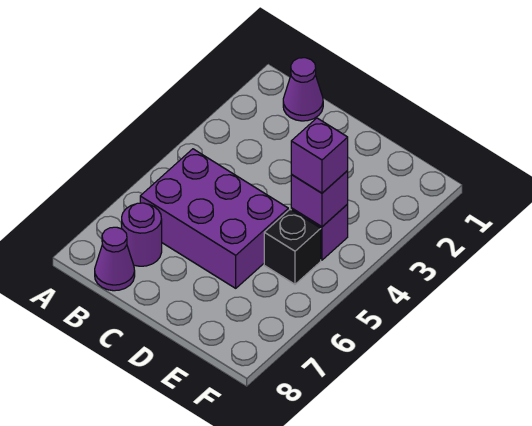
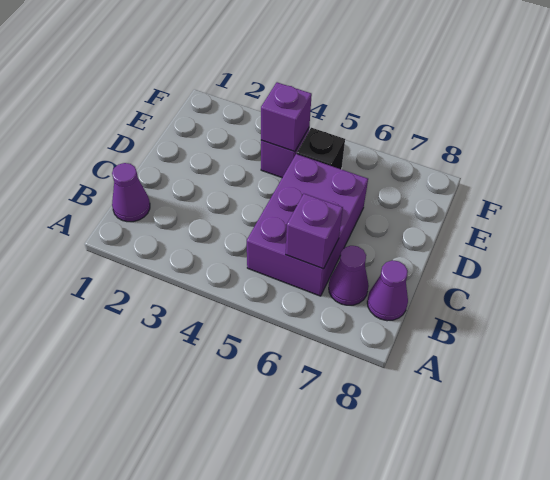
purple 1x1 round brick [122,203,162,266] -> purple 1x1 cone [329,246,369,305]
purple 1x1 brick [291,118,348,193] -> purple 1x1 brick moved to [286,194,343,269]

